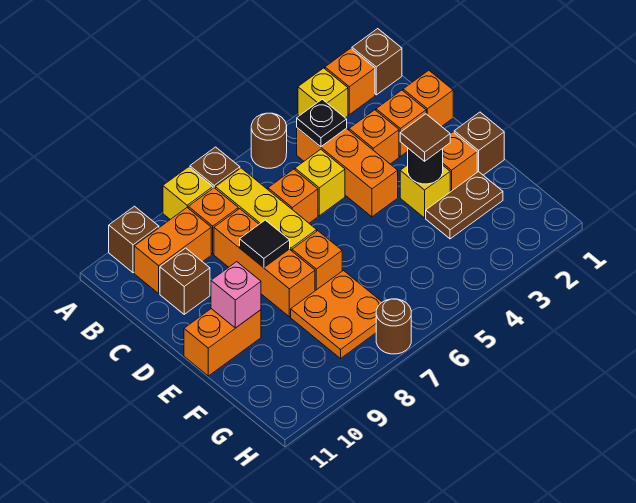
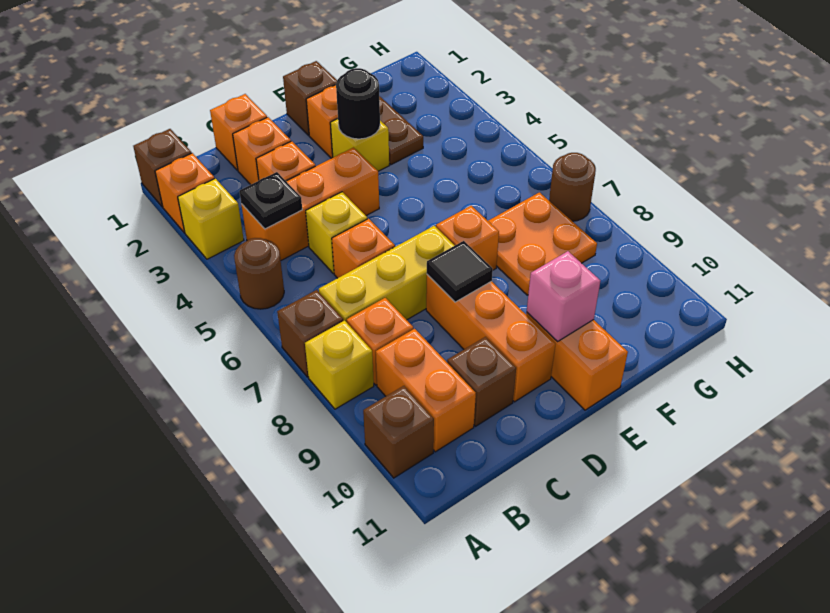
orange 1x3 brick [214,209,315,317] -> orange 1x3 brick turned to [426,275,555,402]
brown 1x1 tile [400,114,450,161] -> none

